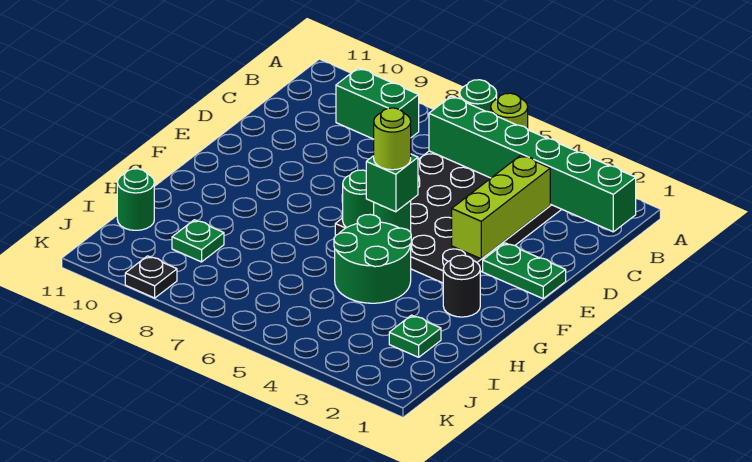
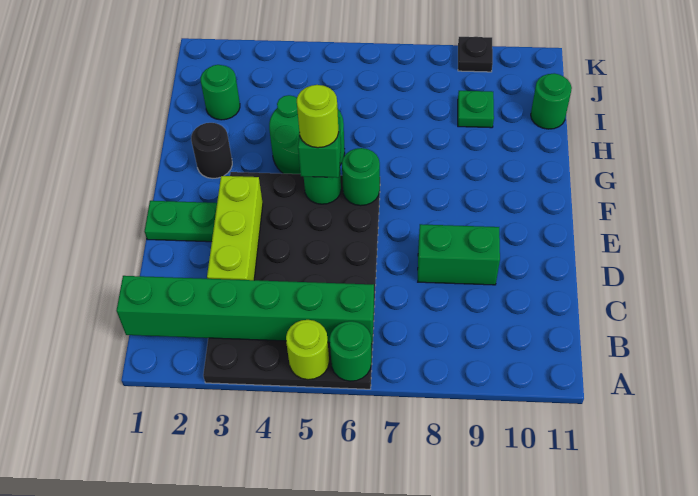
green 1x2 brick [336,68,419,139] -> green 1x2 brick moved to [418,224,500,285]
green 1x1 plate [389,315,441,357] -> green 1x1 round brick [201,65,240,120]

